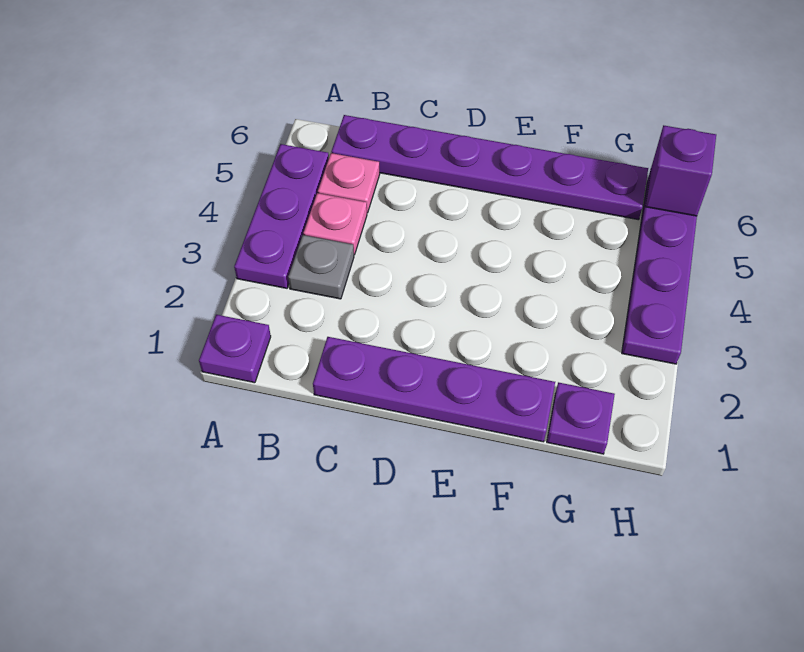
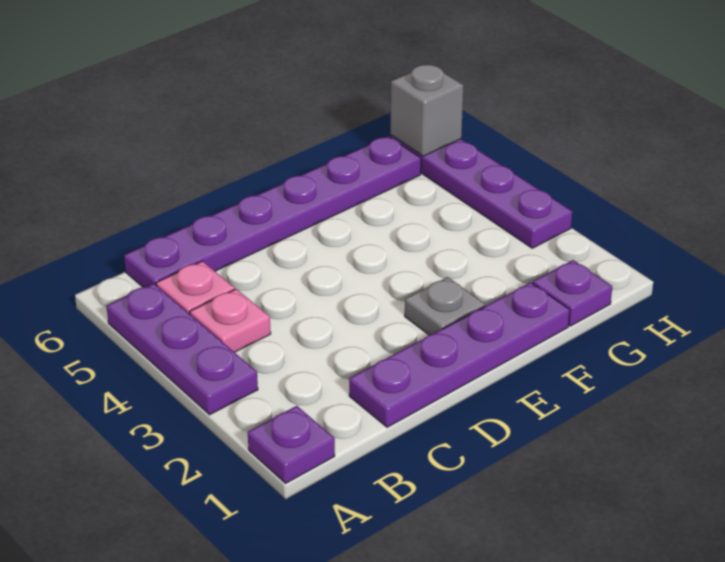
grey 1x1 plate [288,235,354,299] -> grey 1x1 plate moved to [405,277,485,335]
purple 1x1 brick [645,125,716,216] -> grey 1x1 brick [390,64,464,156]

